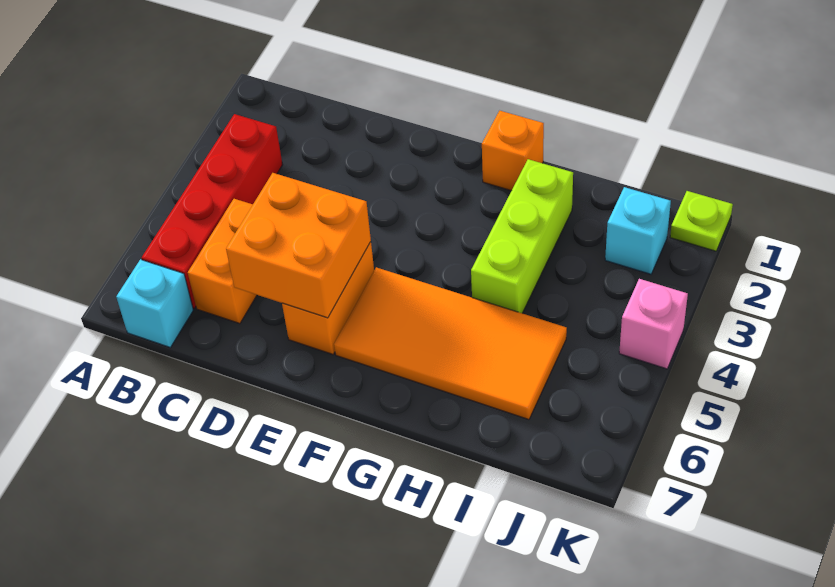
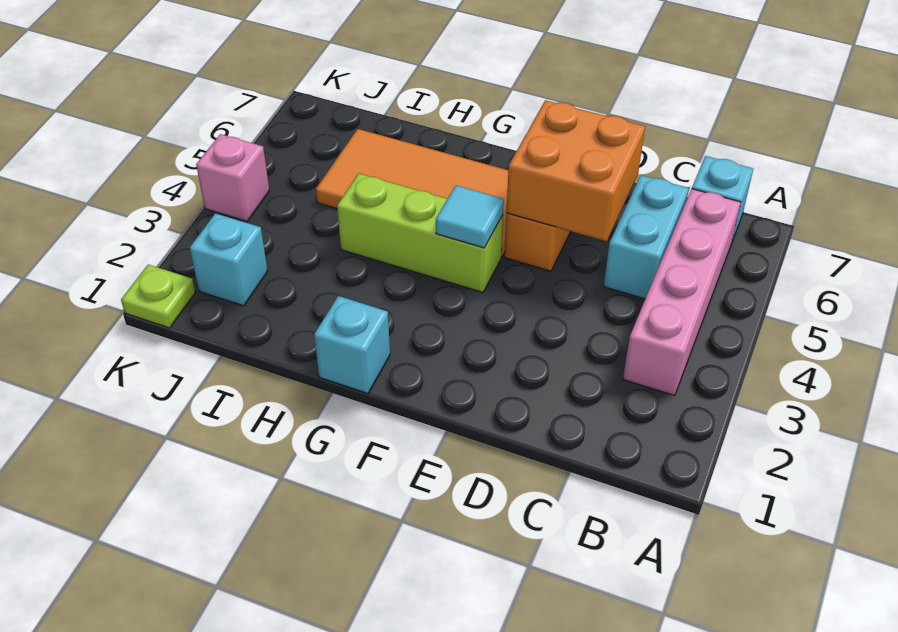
red 1x4 brick [142,114,283,308] -> pink 1x4 brick [623,189,741,396]
orange 1x2 brick [188,199,257,324] -> cyan 1x2 brick [604,175,689,299]
none -> cyan 1x1 tile [436,185,504,248]
orange 1x1 brick [482,111,544,191] -> cyan 1x1 brick [314,296,390,393]
lime 1x3 brick [471,159,573,313] -> lime 1x3 brick turned to [337,174,503,292]

